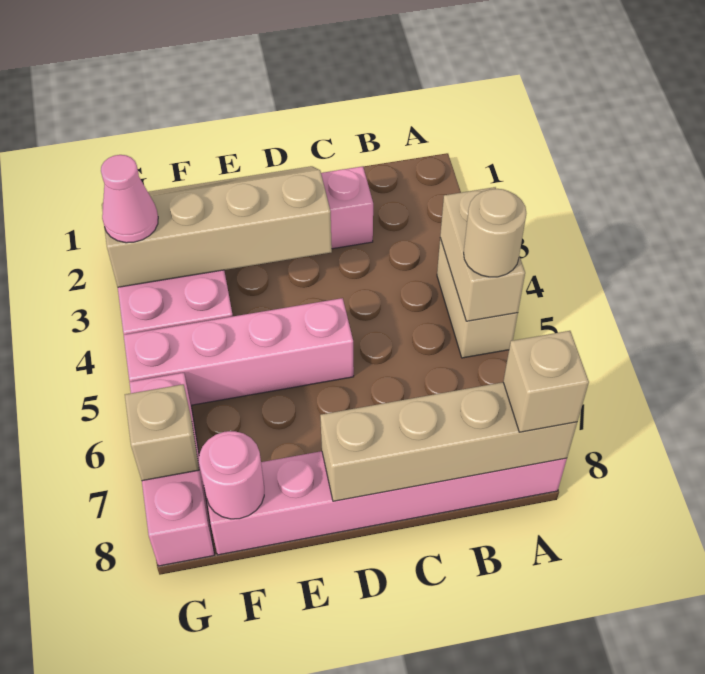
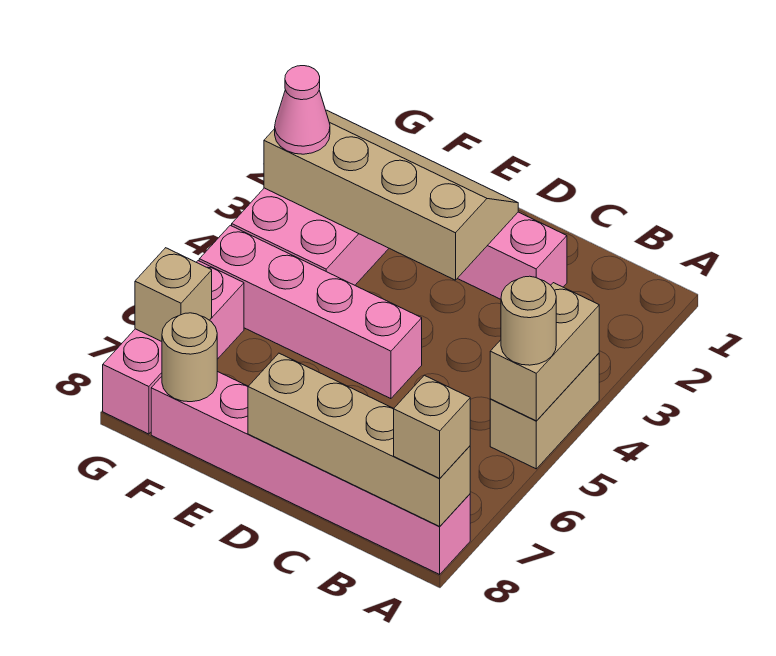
pink 1x1 round brick [199,431,264,519] -> tan 1x1 round brick [162,313,217,402]

